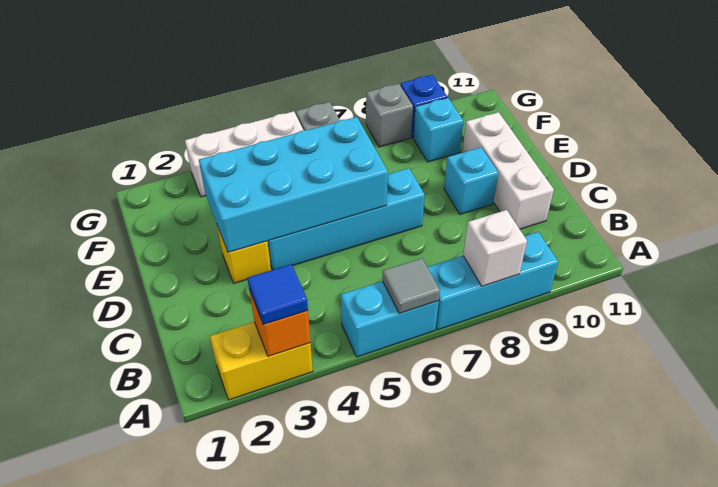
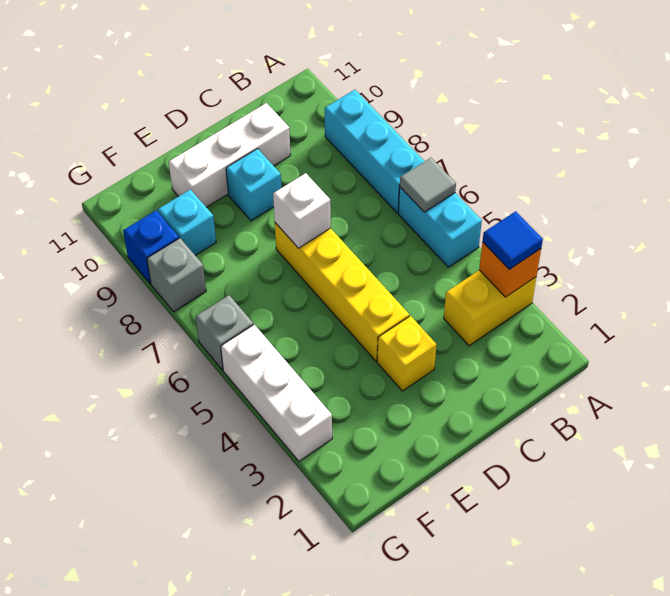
yellow 1x2 brick [210,322,313,400] -> yellow 1x2 brick turned to [444,270,536,346]
white 1x1 brick [463,210,527,286] -> white 1x1 brick moved to [273,173,331,248]
cyan 2x4 brick [199,117,388,252] -> none
cyan 1x4 brick [267,168,425,270] -> yellow 1x4 brick [275,223,409,361]

